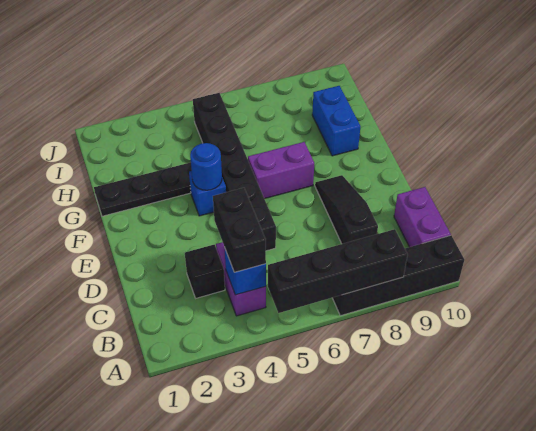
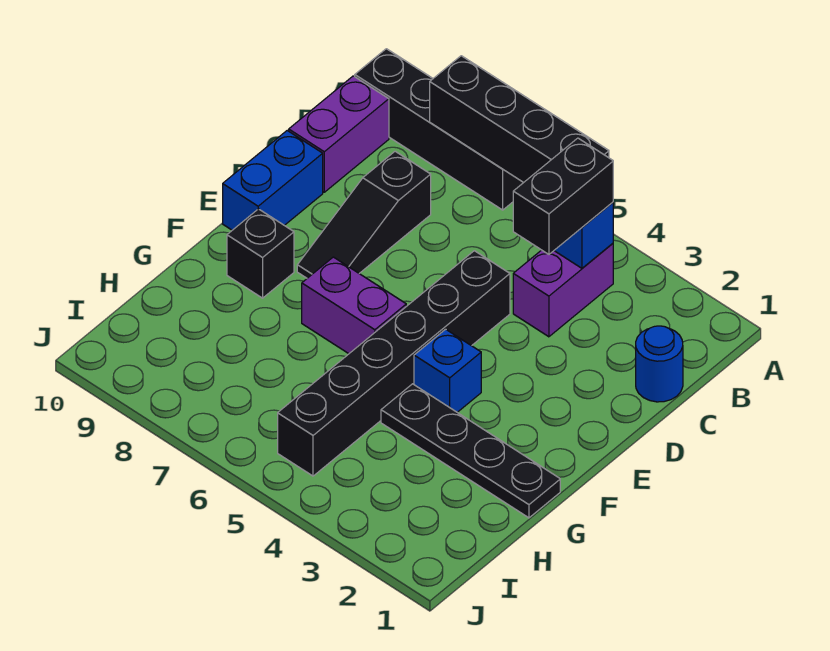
black 1x1 brick [185,245,225,298] -> black 1x1 brick moved to [227,209,294,298]
blue 1x1 round brick [190,143,222,190] -> blue 1x1 round brick moved to [636,326,683,402]
blue 1x2 brick [312,86,361,156] -> blue 1x2 brick moved to [223,131,323,230]

